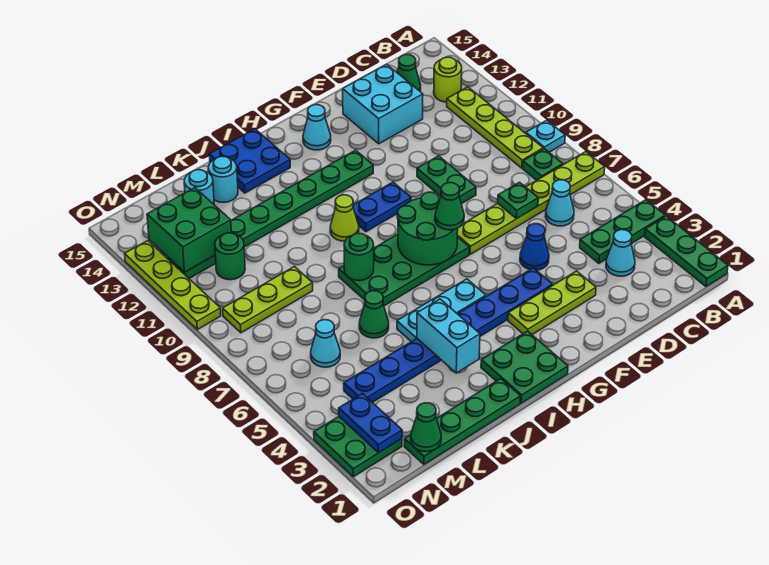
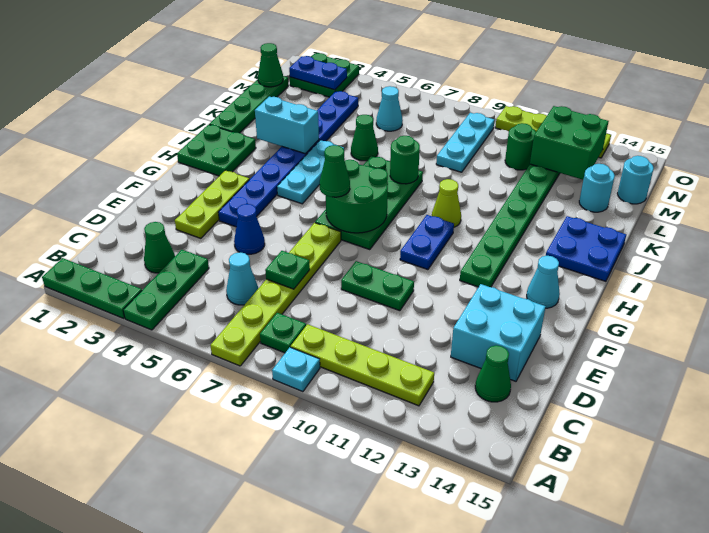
lime 1x1 round brick [434,57,462,102] -> none
cyan 1x1 cone [606,230,635,276] -> green 1x1 cone [144,222,175,273]
cyan 1x1 round brick [208,156,238,202] -> cyan 1x1 round brick moved to [617,156,654,204]
lime 1x3 plate [223,267,313,333] -> cyan 1x3 plate [436,113,495,172]

